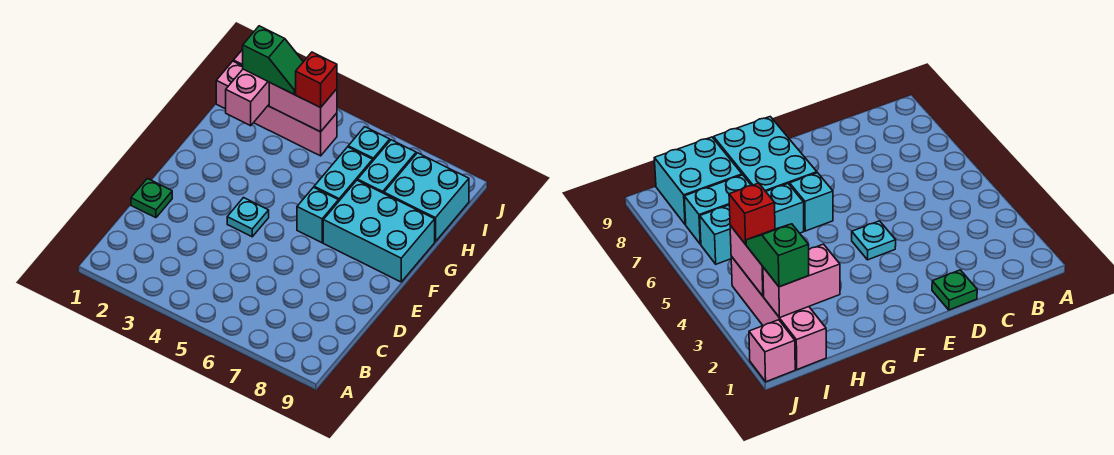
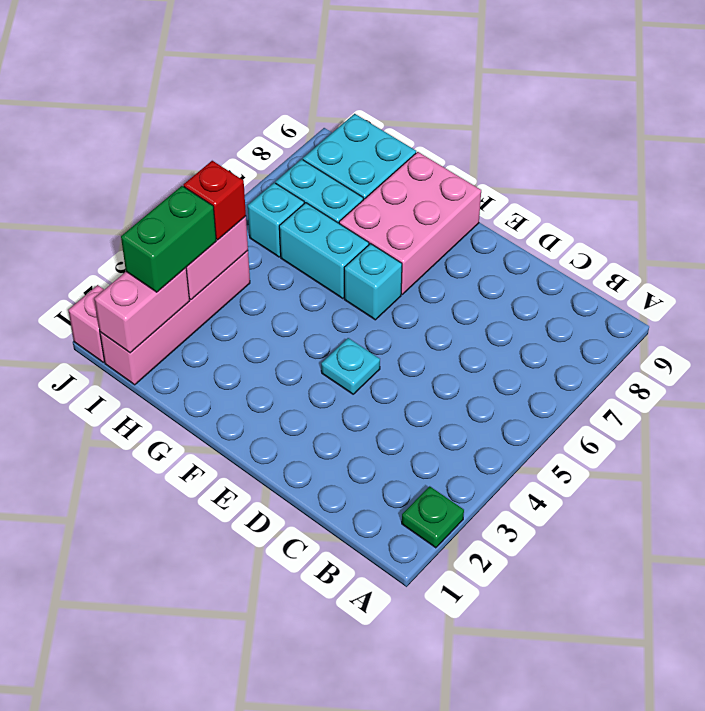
green 1x1 plate [131,179,172,218] -> green 1x1 plate moved to [402,486,464,548]
cyan 2x3 brick [323,180,435,282] -> pink 2x3 brick [339,152,481,294]
pink 1x2 brick [226,69,269,126] -> pink 1x2 brick turned to [94,268,190,353]
green 1x2 slope [243,26,303,94] -> green 1x2 brick [121,186,216,292]

